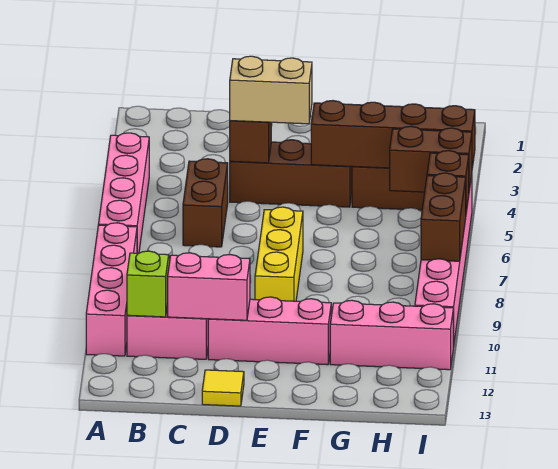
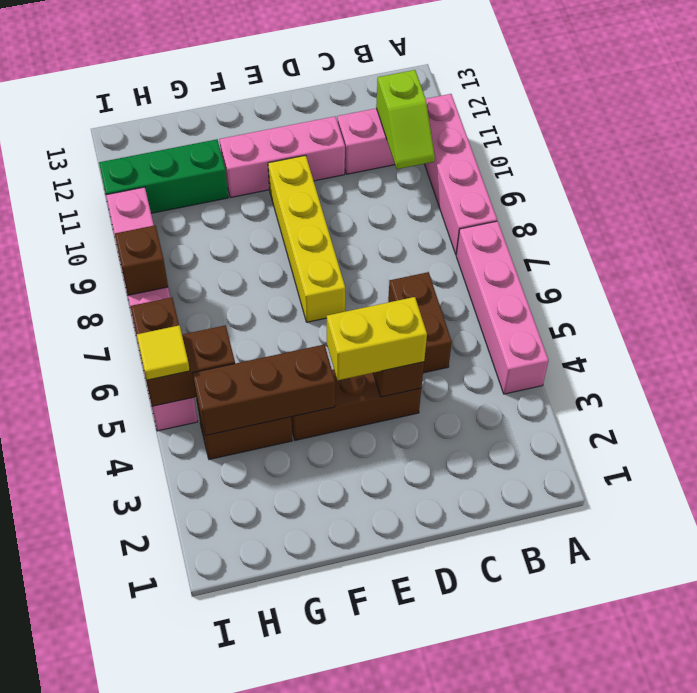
pink 1x2 brick [168,253,250,320] -> none
tan 1x2 brick [230,56,312,124] -> yellow 1x2 brick [327,297,427,380]
yellow 1x1 tile [202,370,244,406] -> yellow 1x1 tile moved to [137,325,190,380]
yellow 1x3 brick [255,207,303,301] -> yellow 1x4 brick [268,155,345,322]
brown 1x4 brick [311,101,475,168] -> brown 1x3 brick [193,345,335,436]
pink 1x3 brick [330,300,453,370] -> green 1x3 brick [99,139,228,213]
brown 1x2 brick [421,173,466,261] -> brown 1x1 brick [115,225,168,295]

